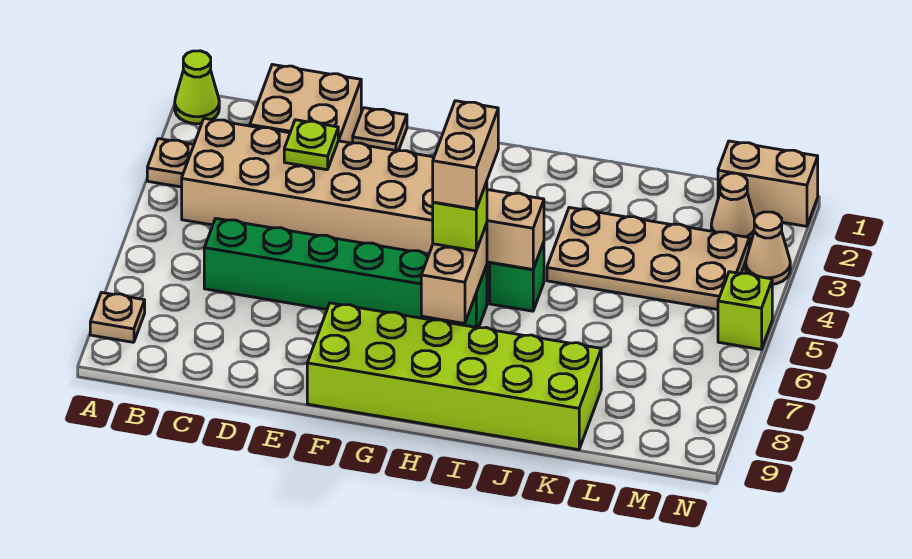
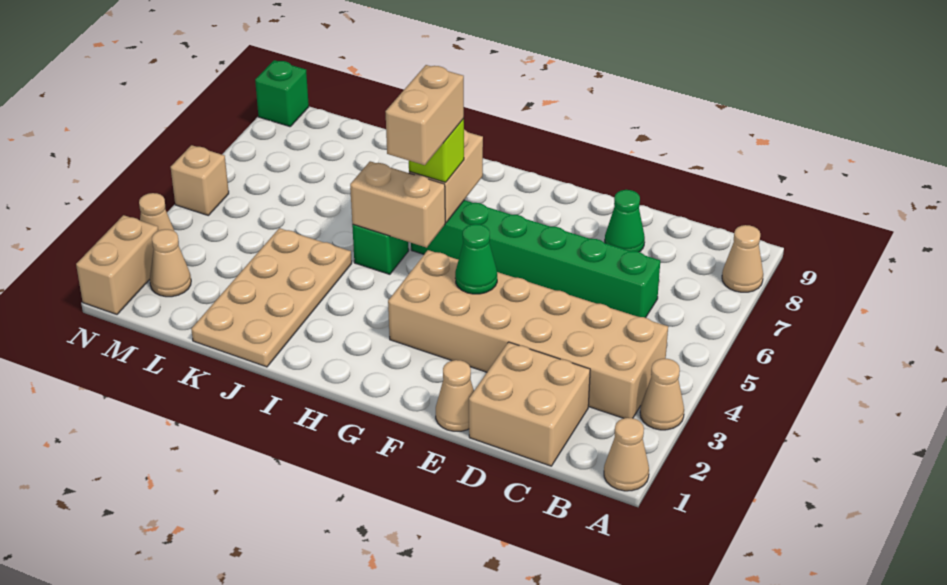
lime 1x1 cone [175,51,219,124] -> tan 1x1 cone [604,418,649,491]
tan 1x1 plate [147,139,194,187] -> tan 1x1 cone [640,359,684,430]
tan 1x1 plate [90,292,145,342] -> tan 1x1 cone [722,225,763,292]
lime 1x1 plate [284,120,338,170] -> none
none -> green 1x1 cone [605,190,645,252]
tan 1x1 plate [353,108,407,151] -> tan 1x1 cone [436,360,474,431]
none -> green 1x1 cone [455,224,497,294]
lime 2x6 brick [307,303,601,450] -> none
tan 2x4 plate [547,207,749,310] -> tan 2x4 plate turned to [191,228,352,367]
tan 1x2 brick [718,141,818,226] -> tan 1x2 brick turned to [76,215,158,314]
lime 1x1 brick [718,272,772,349] -> tan 1x1 brick [171,145,229,215]
none -> green 1x1 brick [255,60,309,127]

